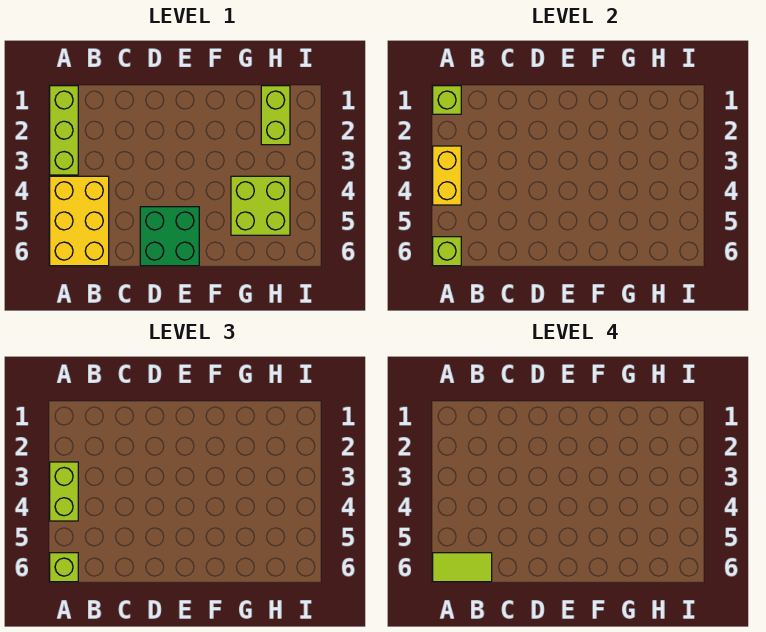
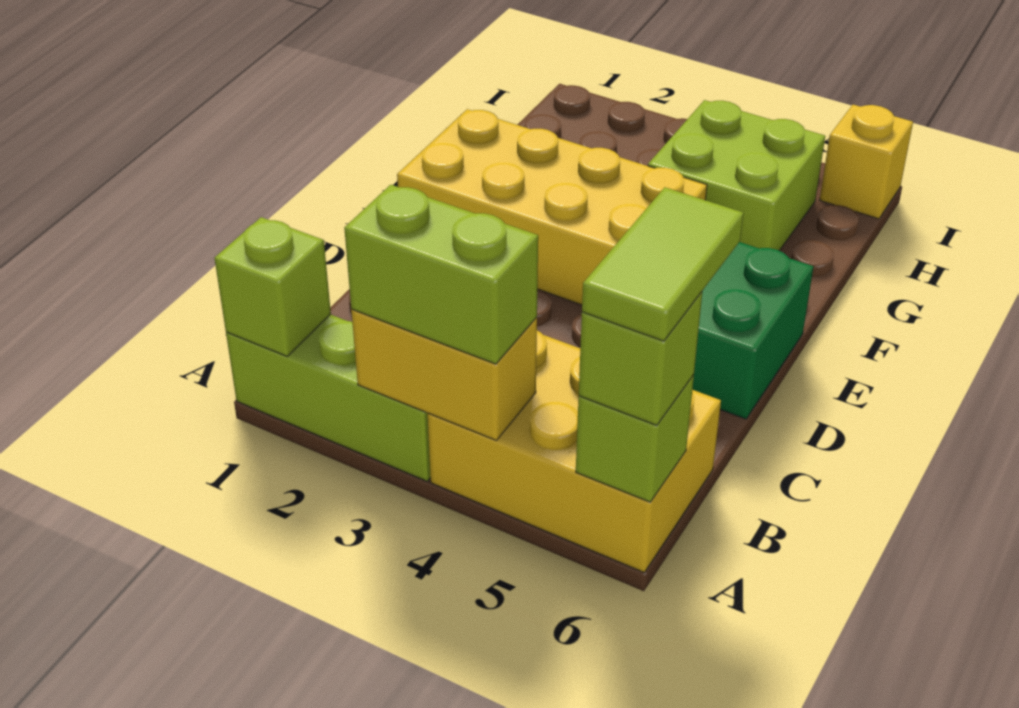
none -> yellow 2x4 brick [397,109,707,305]
lime 1x2 brick [261,86,290,145] -> none
none -> yellow 1x1 brick [820,105,913,219]

